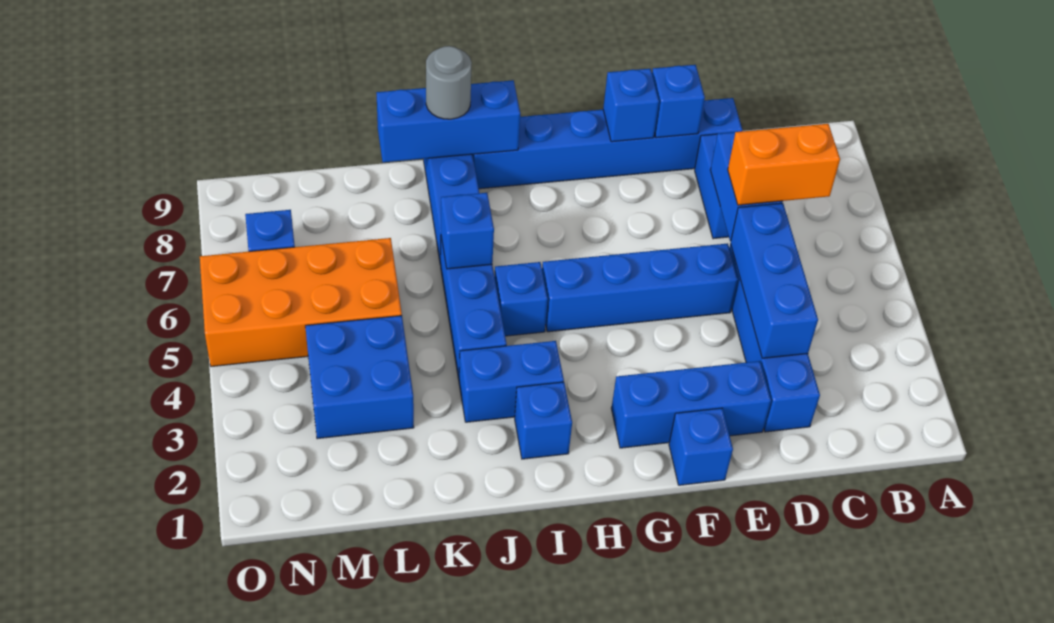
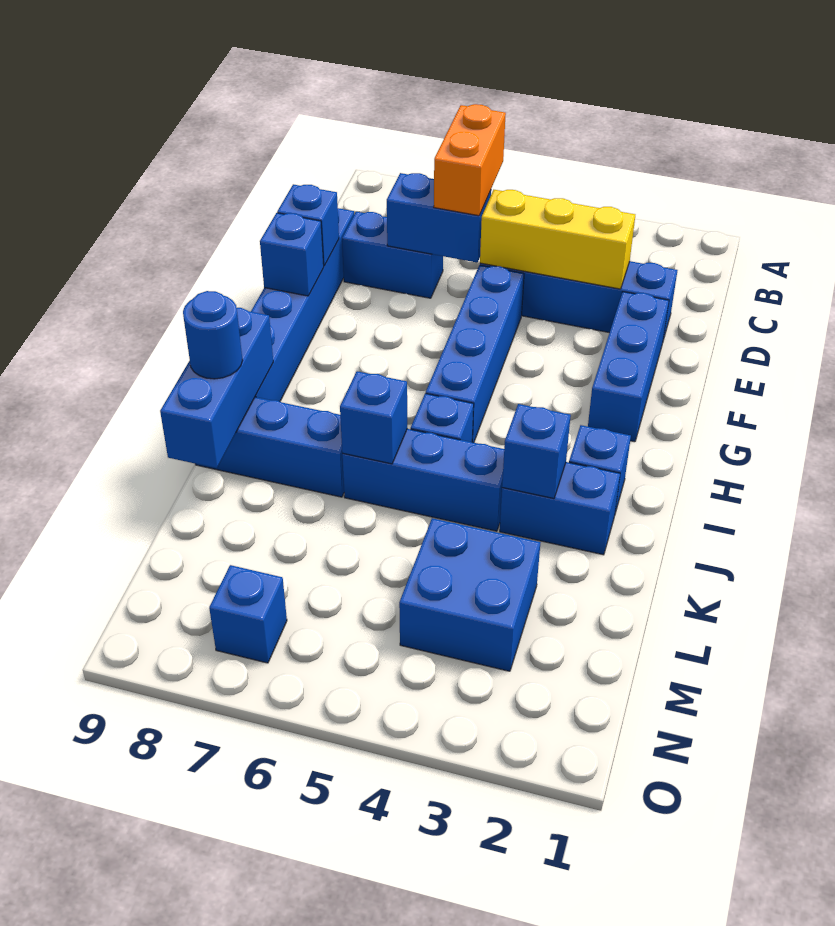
blue 1x3 brick [731,203,818,358] -> yellow 1x3 brick [480,190,635,289]
blue 1x1 brick [669,408,733,485] -> blue 1x1 brick moved to [502,404,571,499]
blue 1x2 brick [459,341,564,422] -> blue 1x2 brick turned to [500,462,620,555]
grey 1x1 round brick [426,46,472,119] -> blue 1x1 round brick [183,291,242,379]
orange 2x4 brick [200,238,402,367] -> none

